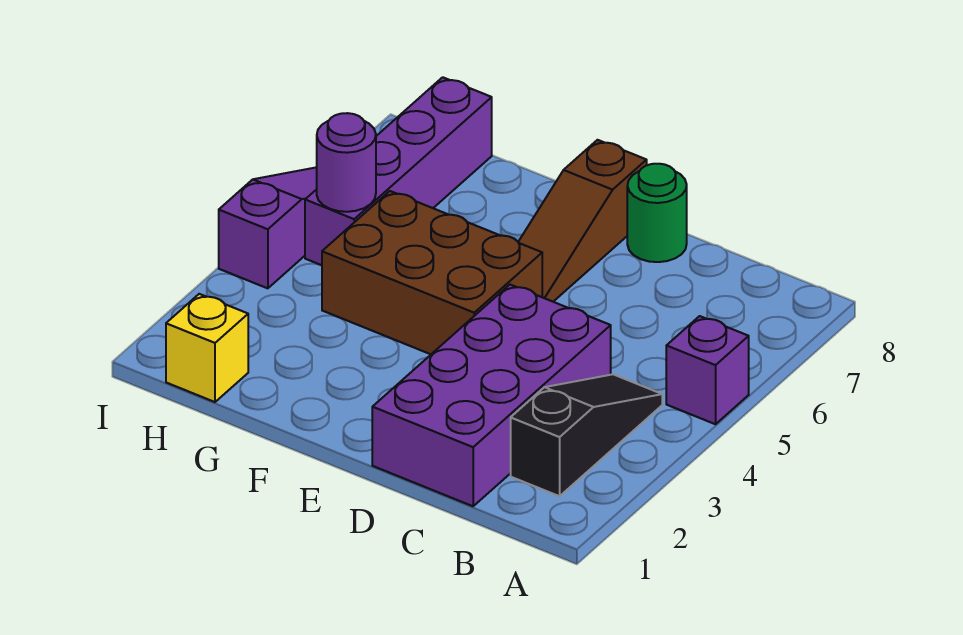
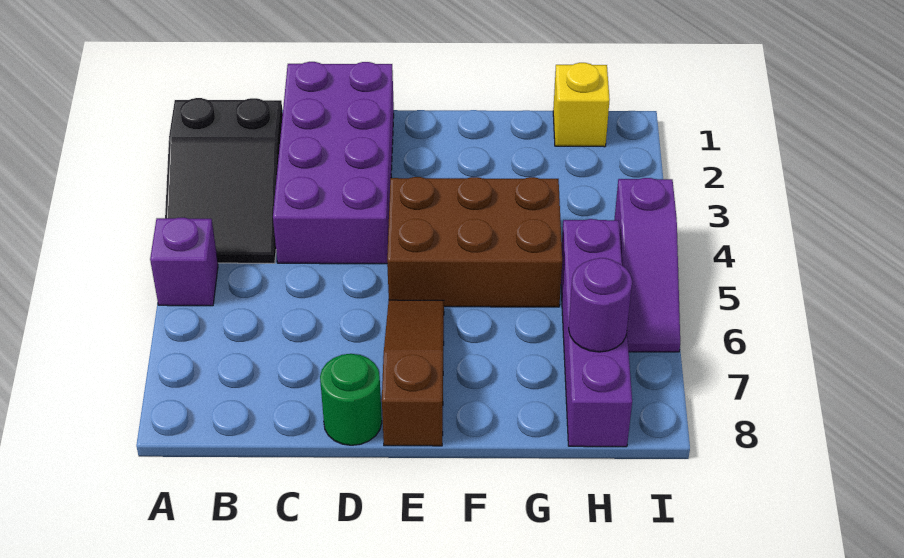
black 1x3 slope [511,374,662,496] -> black 2x3 slope [165,98,283,263]
purple 1x1 round brick [317,113,376,212] -> purple 1x1 round brick moved to [569,258,632,352]

